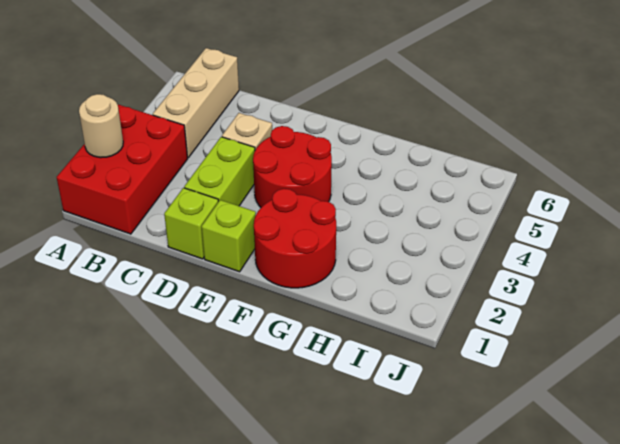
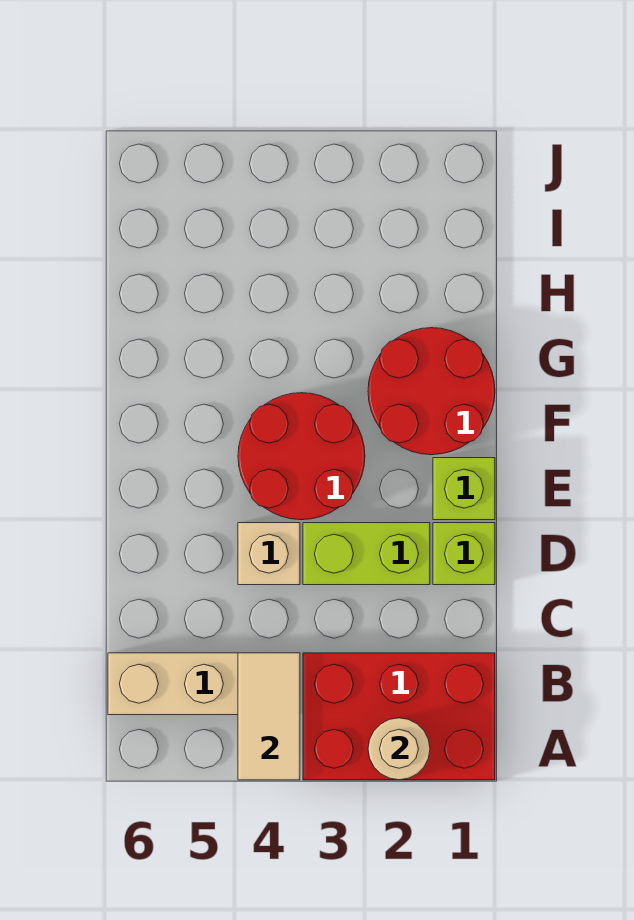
none -> tan 1x2 tile [238,653,300,780]

